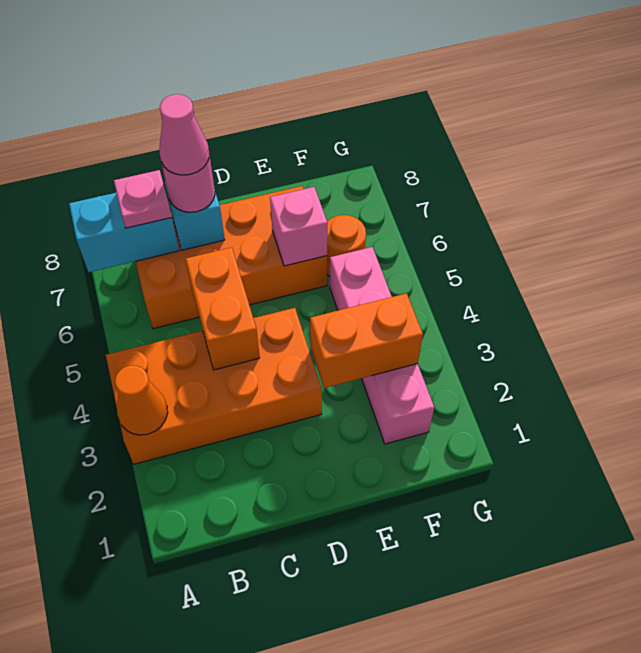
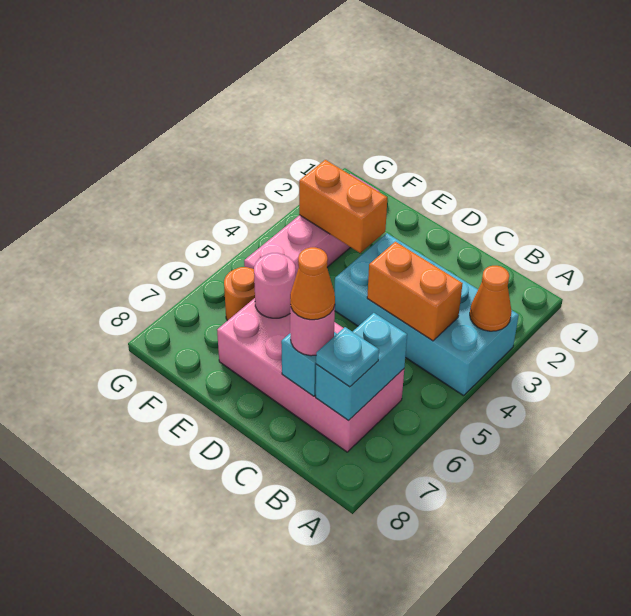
orange 2x4 brick [106,308,322,464] -> cyan 2x4 brick [334,233,519,396]
cyan 1x2 brick [69,193,179,272] -> cyan 1x2 brick turned to [316,313,407,421]
orange 2x4 brick [135,186,327,329] -> pink 2x4 brick [217,298,404,452]
pink 1x1 plate [114,170,172,228] -> cyan 1x1 plate [316,327,379,387]
orange 1x2 brick [186,247,260,370] -> orange 1x2 brick turned to [367,242,463,341]
pink 1x1 cone [160,94,209,175] -> orange 1x1 cone [290,247,335,320]
pink 1x1 brick [270,187,327,266] -> pink 1x1 round brick [254,253,296,318]

